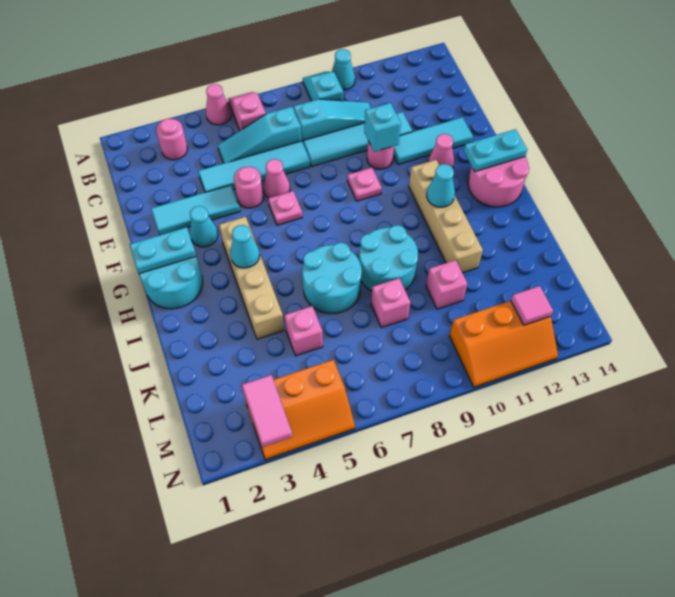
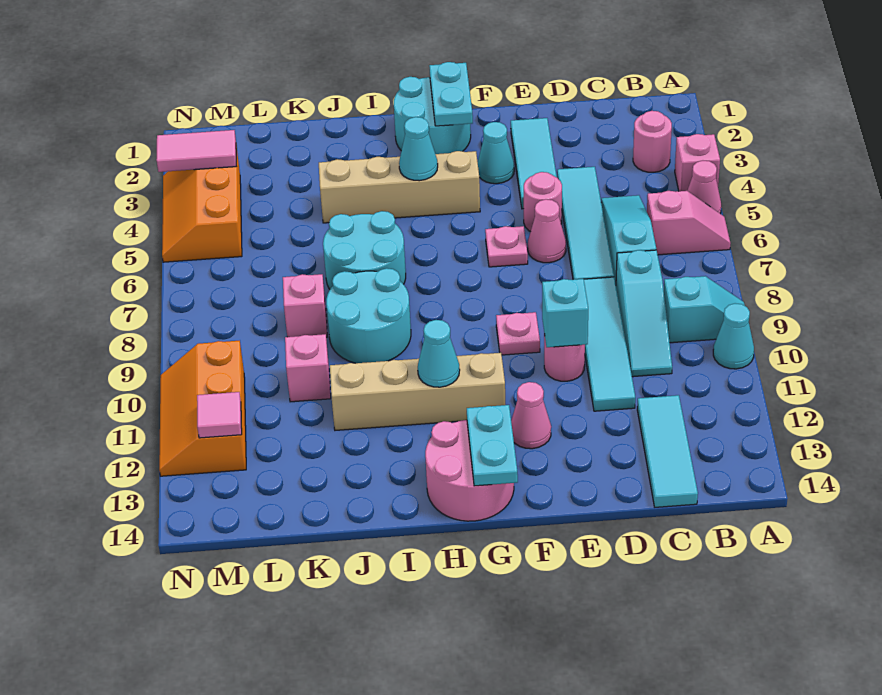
cyan 1x3 tile [393,117,473,165] -> cyan 1x3 tile moved to [637,395,698,507]
pink 1x1 brick [284,306,323,356] -> pink 1x1 brick moved to [675,134,720,191]

